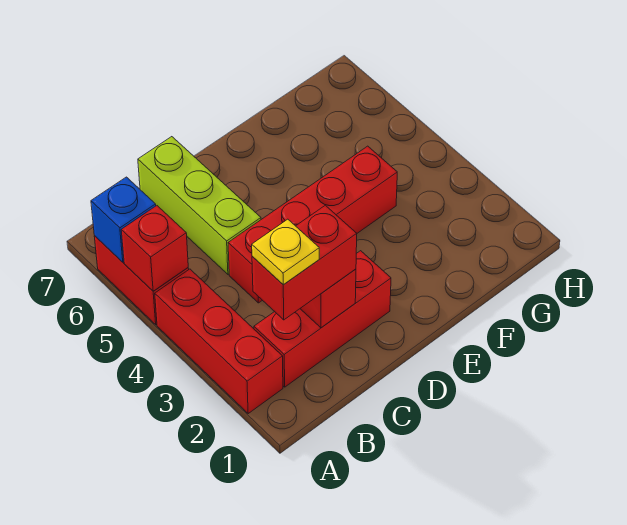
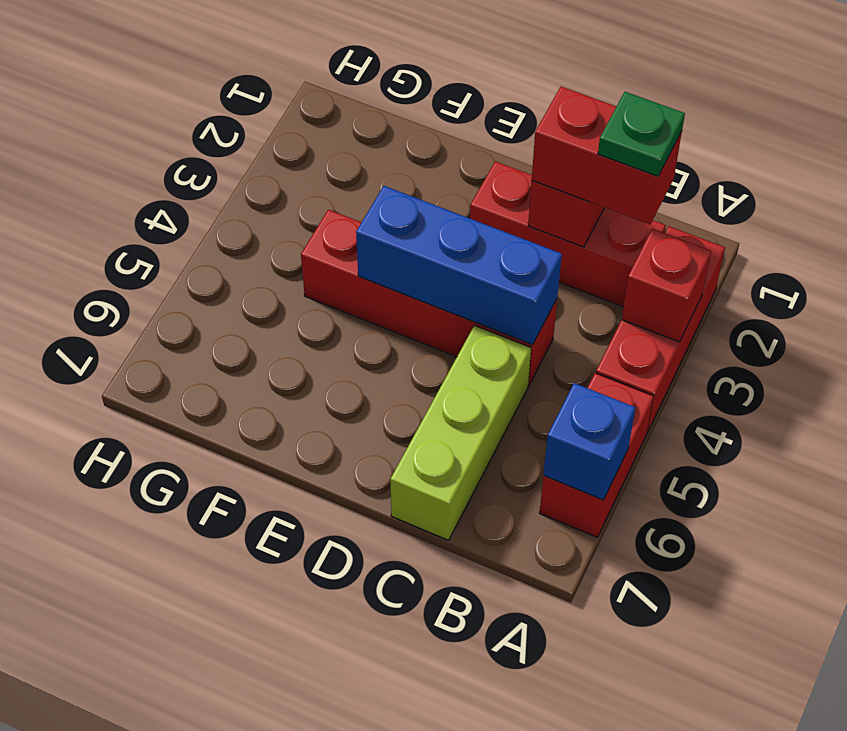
red 1x1 brick [121,206,188,291] -> red 1x1 brick moved to [622,229,711,342]
yellow 1x1 plate [252,219,319,285] -> green 1x1 plate [598,92,685,176]
none -> blue 1x3 brick [356,186,562,345]

